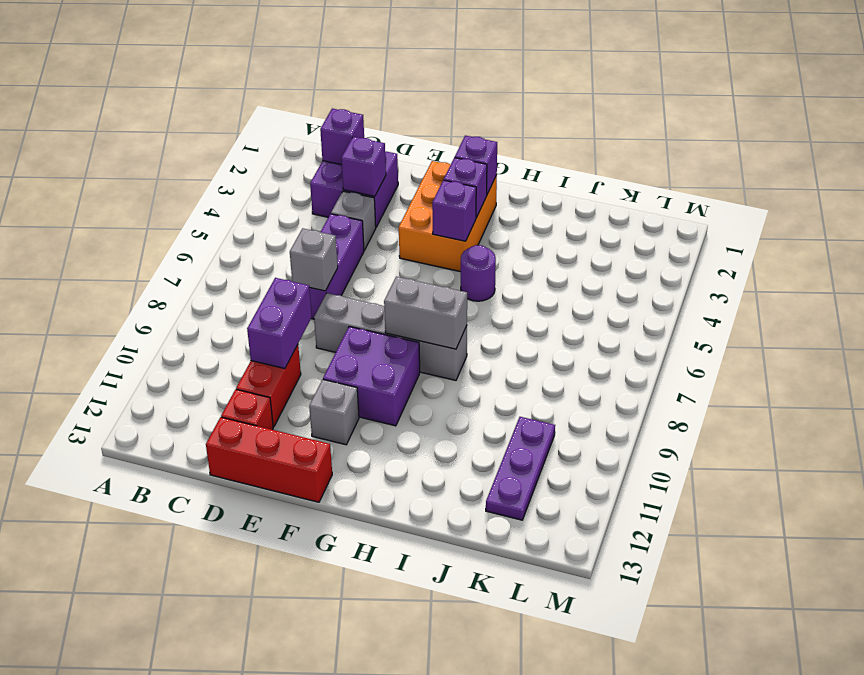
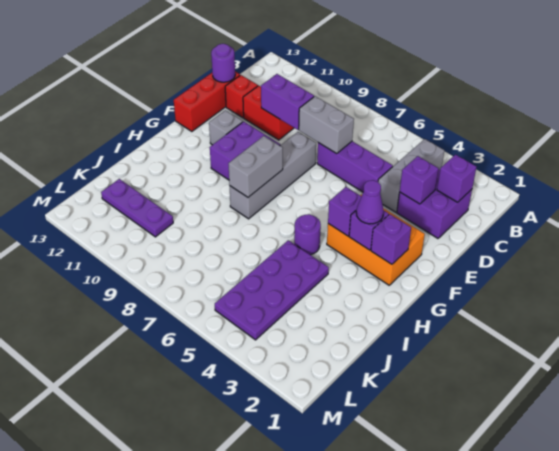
grey 1x1 brick [331,191,376,250] -> grey 1x3 brick [378,139,444,212]
grey 1x1 brick [290,228,338,291] -> grey 1x2 brick [299,96,354,154]
none -> purple 1x1 round brick [211,44,235,82]
none -> purple 1x1 cone [356,180,384,224]
none -> purple 2x4 plate [215,240,329,340]

